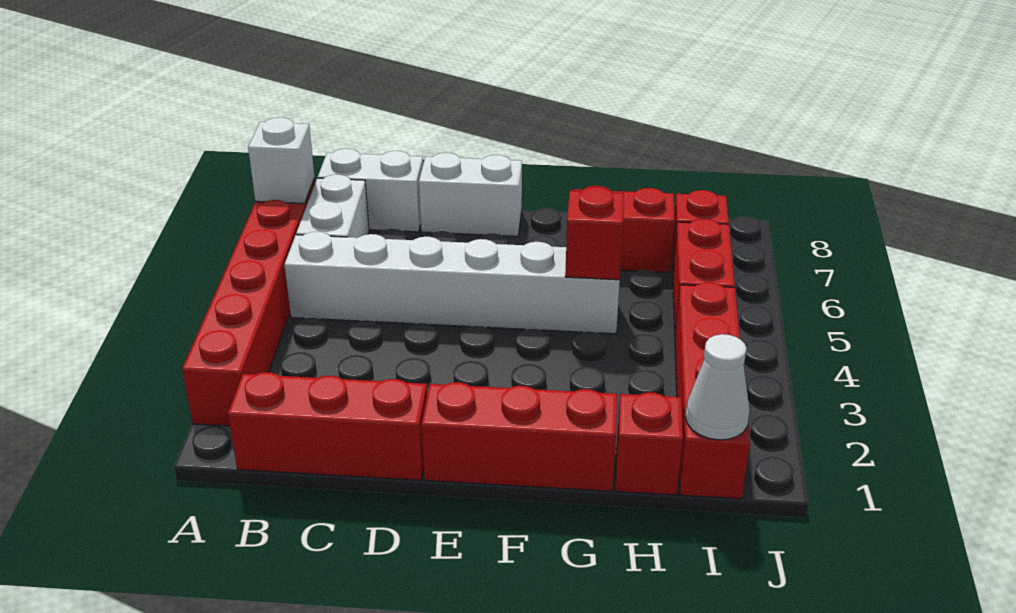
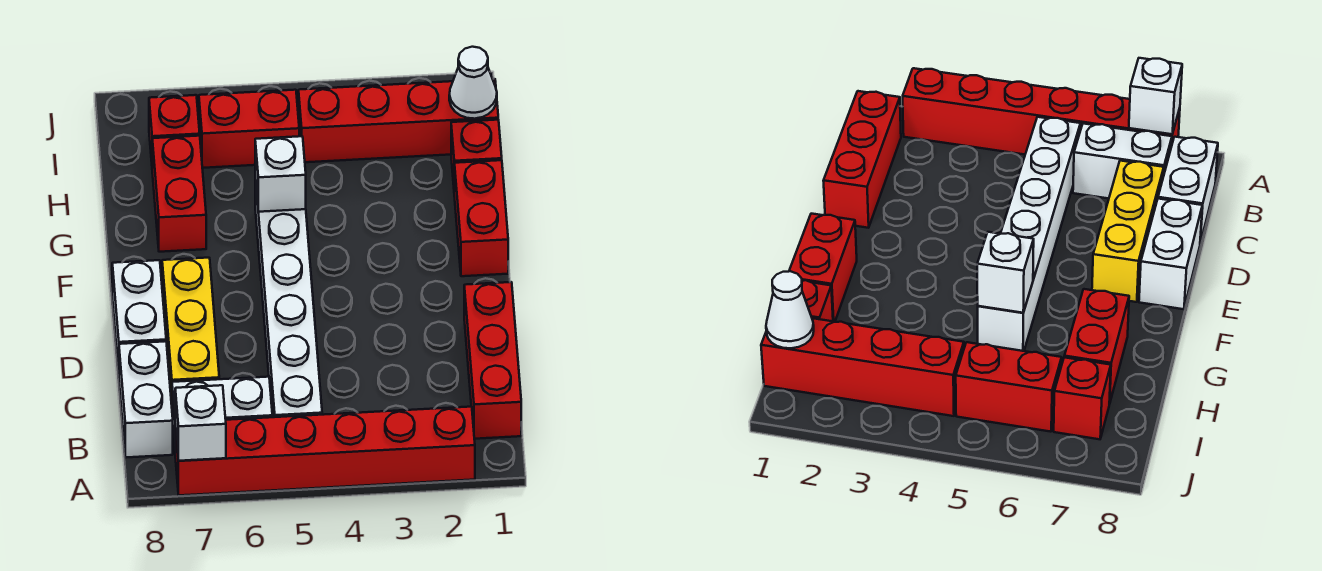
none -> yellow 1x3 brick [162,258,219,404]
red 1x3 brick [422,382,617,491] -> red 1x2 brick [454,160,508,276]
red 1x1 brick [565,187,624,280] -> white 1x1 brick [255,136,306,212]

